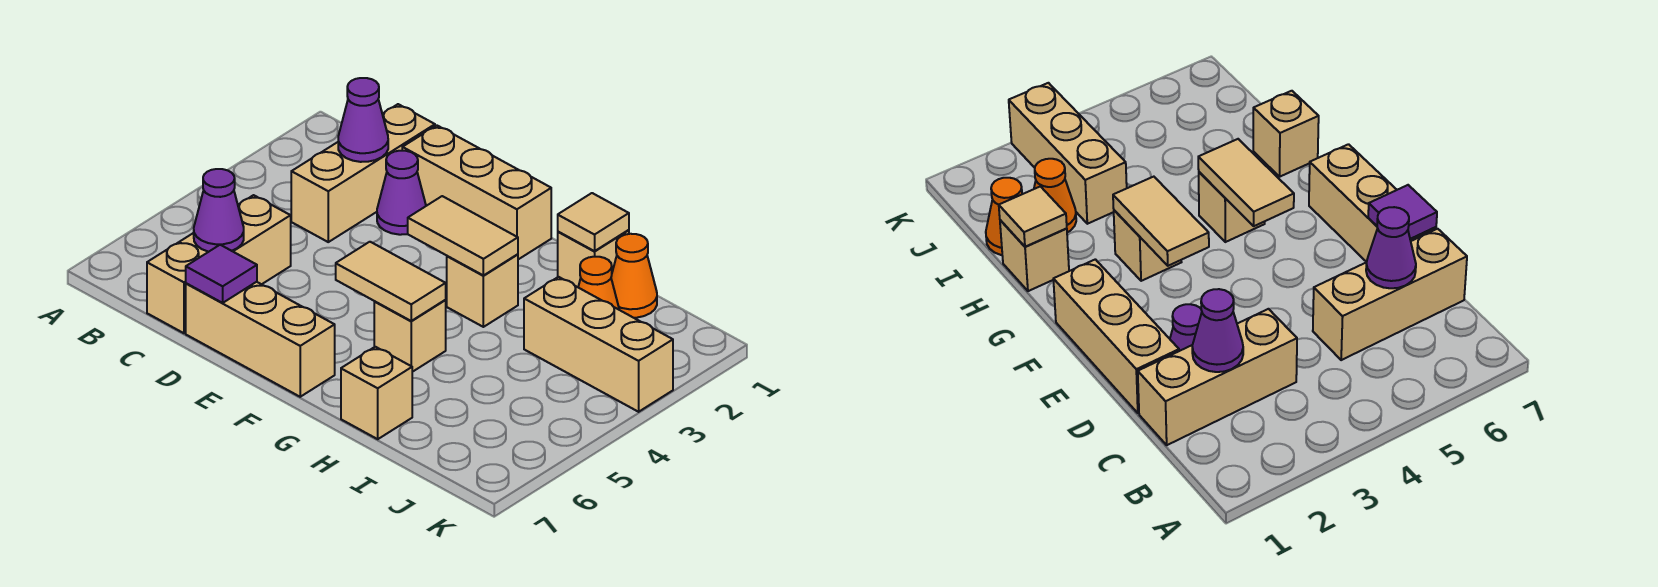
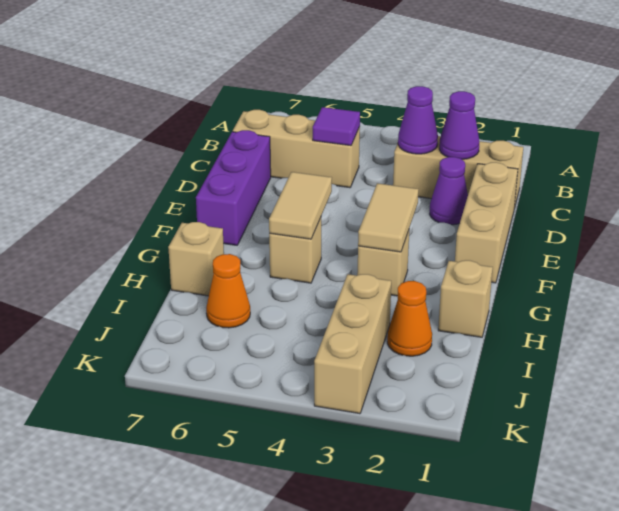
purple 1x1 cone [194,169,244,252] -> purple 1x1 cone moved to [398,86,438,154]
tan 1x3 brick [186,282,335,397] -> purple 1x3 brick [196,130,271,245]
purple 1x1 tile [186,245,257,303] -> purple 1x1 tile moved to [313,107,360,146]
tan 1x1 tile [558,193,629,251] -> none
orange 1x1 cone [611,234,657,318] -> orange 1x1 cone moved to [206,254,250,328]

